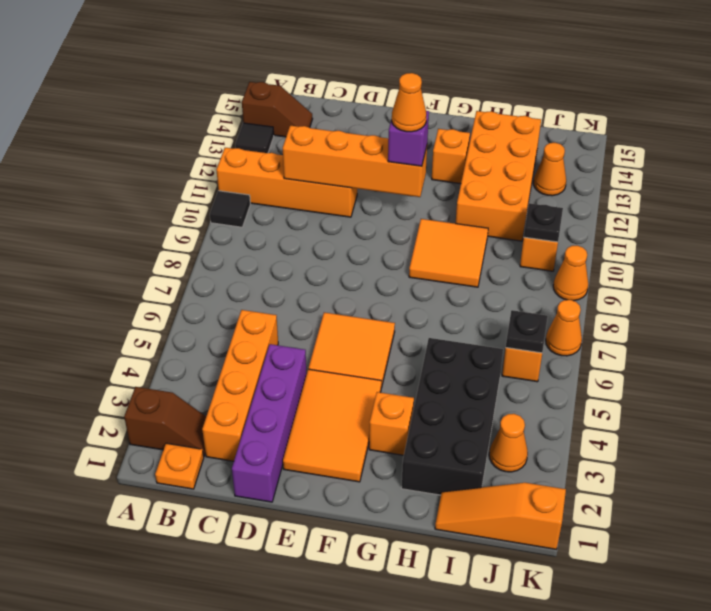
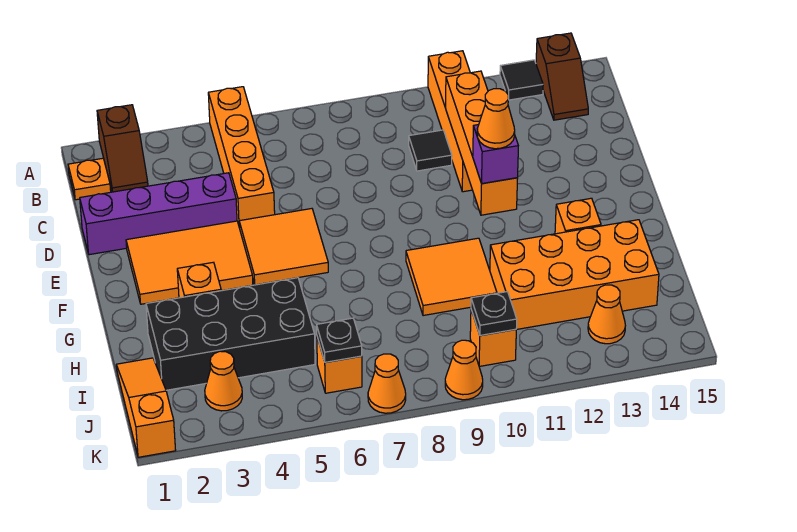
black 1x1 tile [210,191,250,227] -> black 1x1 tile moved to [409,130,452,171]
orange 1x4 brick [202,310,278,461] -> orange 1x4 brick turned to [208,87,275,225]

